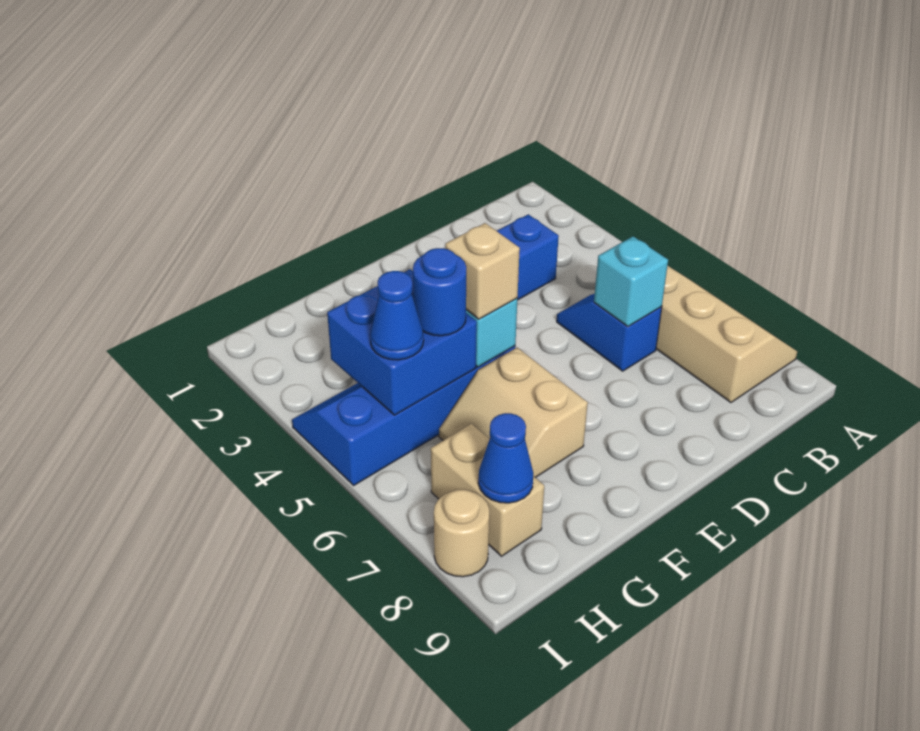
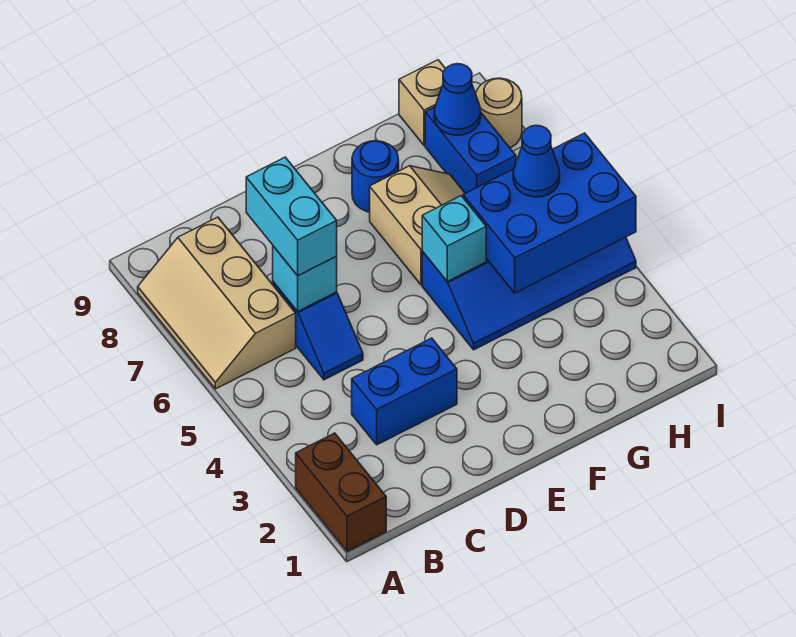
none -> brown 1x2 brick [296,433,386,552]
none -> cyan 1x2 brick [246,157,337,276]
tan 1x1 brick [445,223,520,319] -> tan 1x1 brick moved to [399,60,446,146]
blue 2x2 brick [327,269,477,415] -> blue 2x3 brick [463,133,636,293]
blue 1x1 round brick [413,248,466,336] -> blue 1x1 round brick moved to [352,141,399,212]
tan 1x2 brick [431,424,544,556] -> blue 1x2 brick [425,107,516,193]

